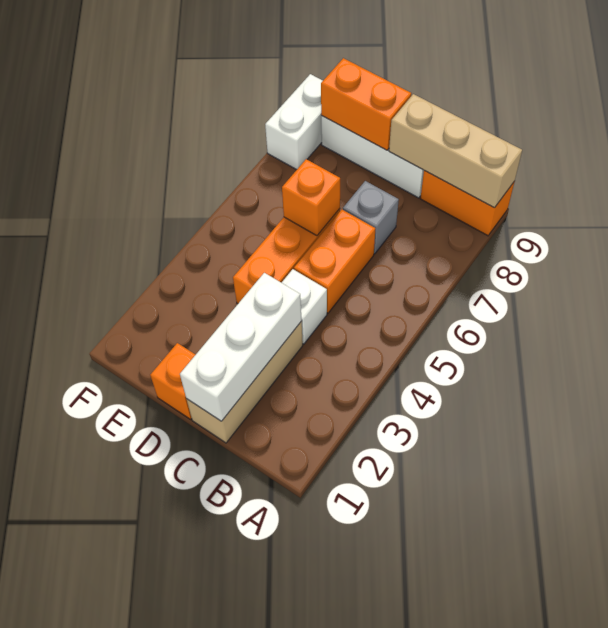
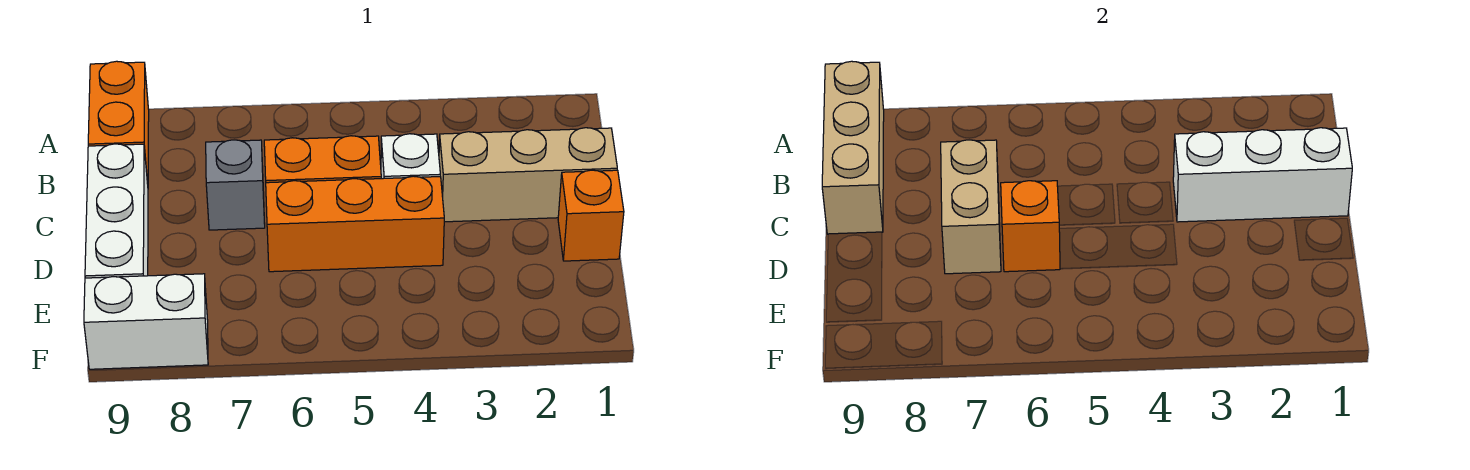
none -> tan 1x2 brick [941,140,1001,274]
orange 1x2 brick [321,58,411,150] -> none

